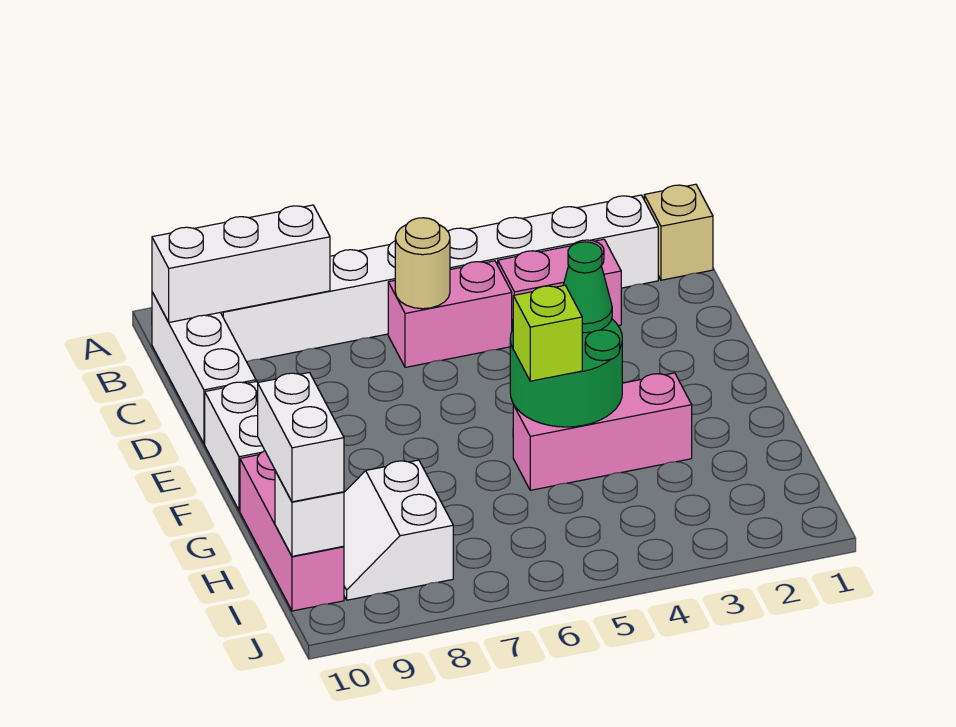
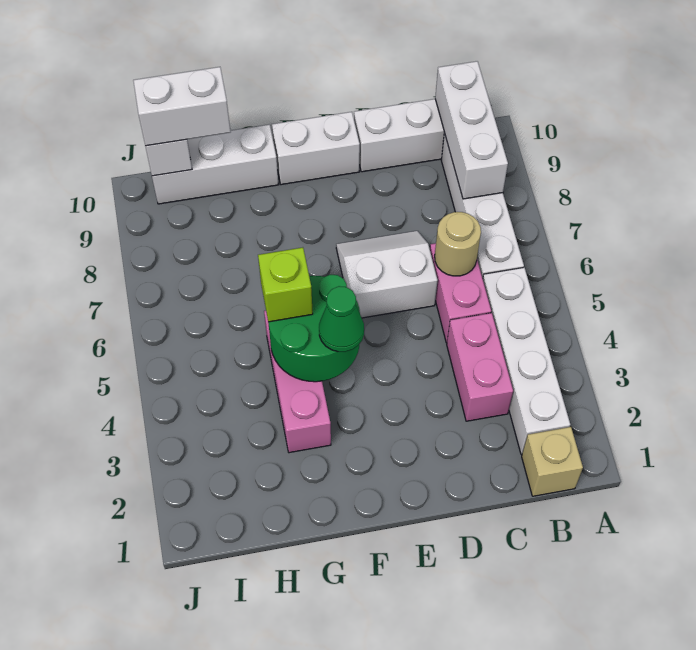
pink 1x3 brick [240,451,344,611] -> white 1x3 brick [152,124,279,204]
white 2x2 slope [344,460,453,600] -> white 2x2 slope moved to [336,231,438,318]

